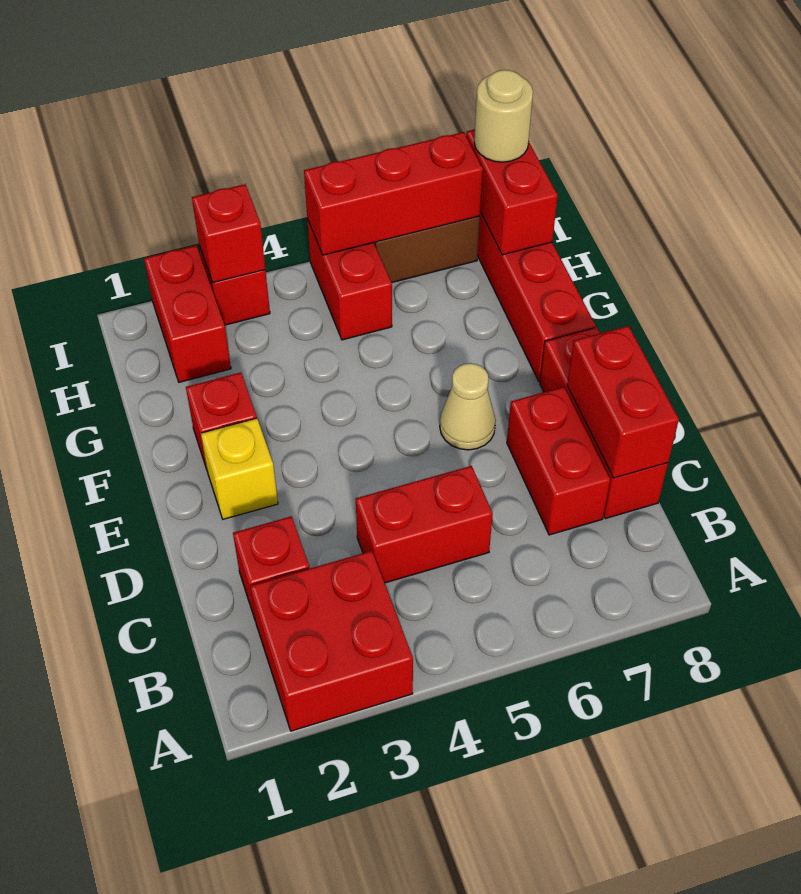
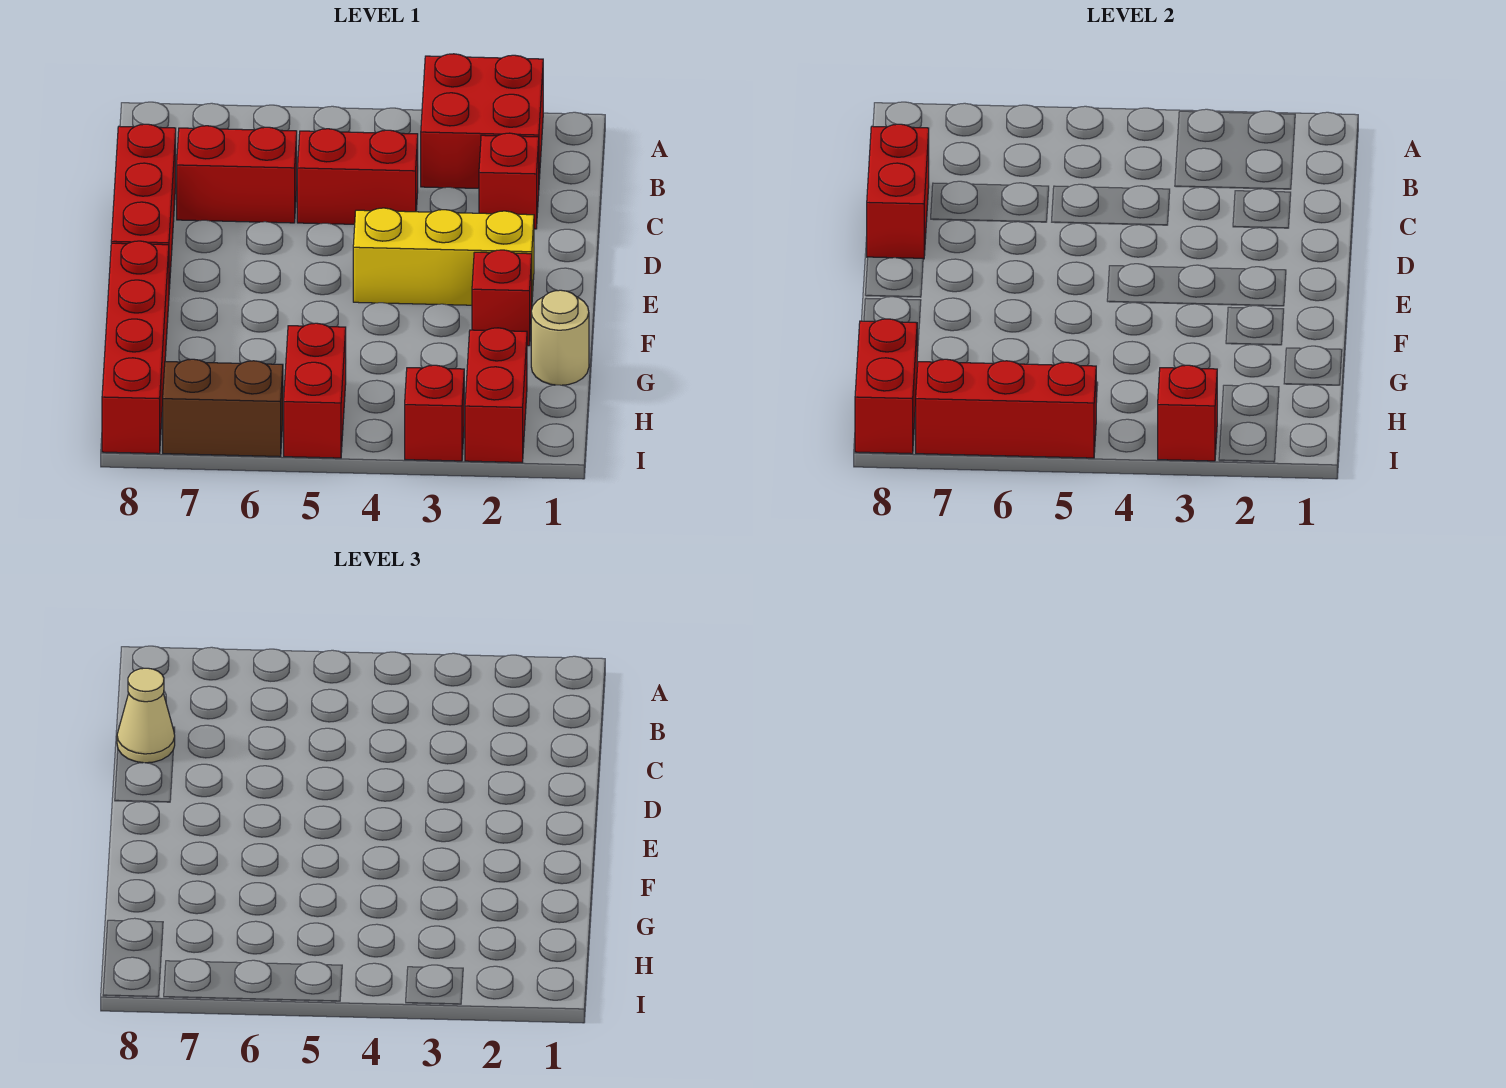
red 1x2 brick [507,387,610,535] -> red 1x2 brick turned to [177,126,297,223]
yellow 1x1 brick [201,418,278,519] -> yellow 1x3 brick [353,208,534,305]
tan 1x1 cone [440,363,496,450] -> tan 1x1 cone moved to [117,668,175,763]
tan 1x1 round brick [474,70,533,162] -> tan 1x1 round brick moved to [531,290,589,385]

